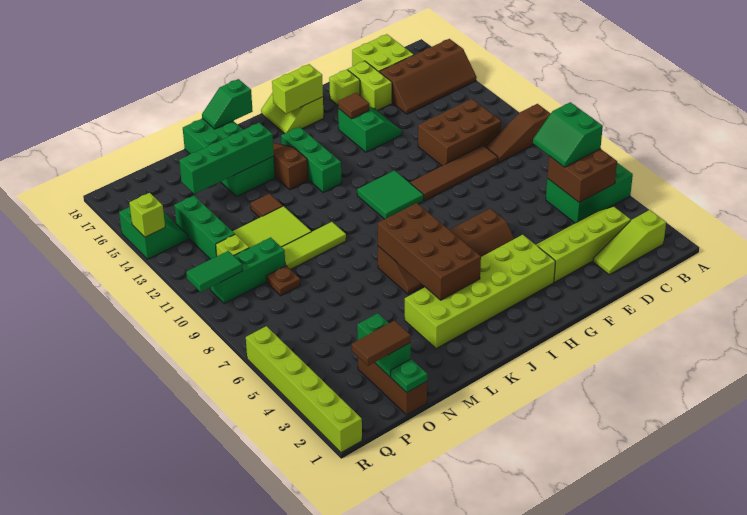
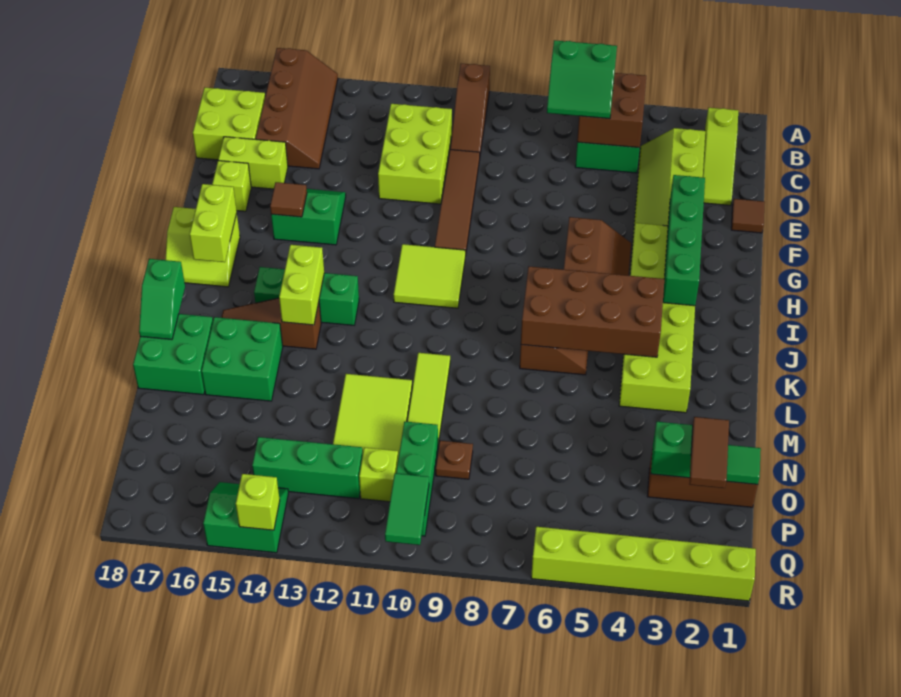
brown 2x3 brick [418,99,501,166] -> lime 2x3 brick [378,104,452,204]
green 2x2 tile [357,170,424,219] -> lime 2x2 tile [394,244,466,308]
none -> lime 1x2 brick [279,245,324,325]
green 1x4 brick [179,123,274,194] -> green 1x4 brick moved to [663,175,705,306]
brown 1x1 tile [251,194,283,218] -> brown 1x1 tile moved to [731,199,765,233]
green 1x1 plate [391,359,427,392] -> green 1x1 tile [726,445,761,484]

